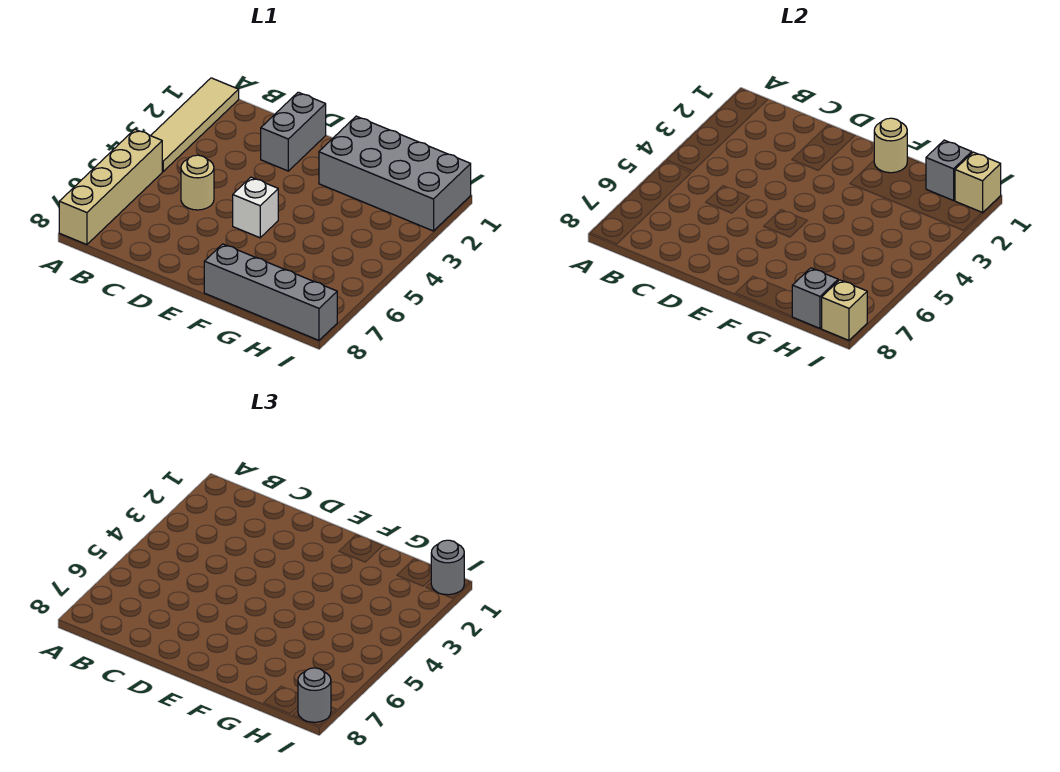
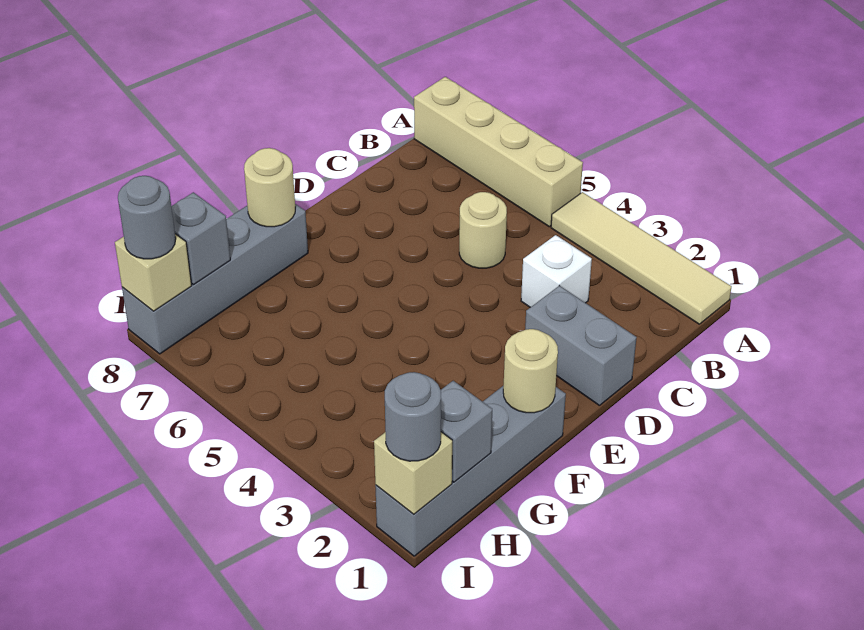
white 1x1 brick [233,177,278,238] -> white 1x1 brick moved to [521,235,592,307]
grey 2x4 brick [319,116,471,231] -> grey 1x4 brick [375,385,566,556]
none -> tan 1x1 round brick [244,148,295,227]

